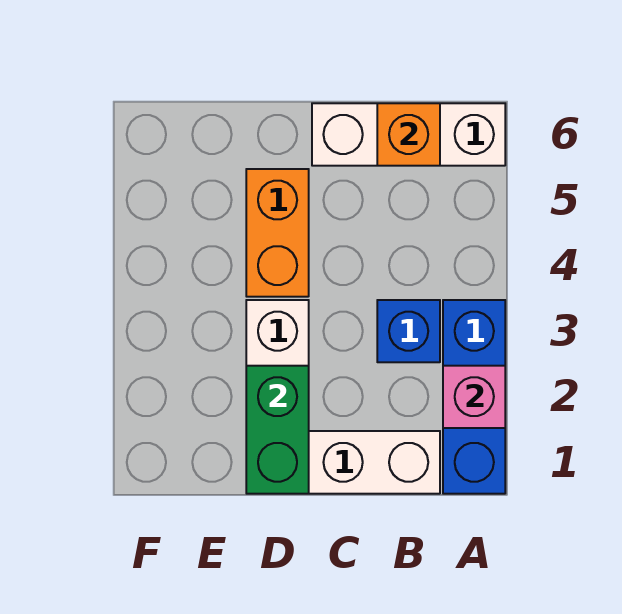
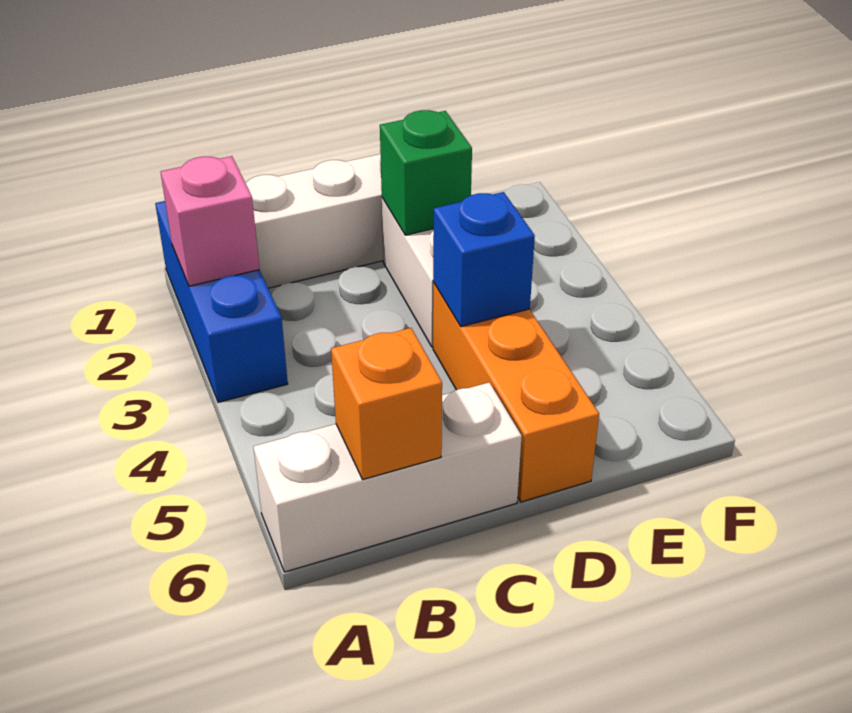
blue 1x1 brick [377,300,440,362] -> blue 1x1 brick moved to [433,192,535,327]
green 1x2 brick [246,366,309,494] -> green 1x1 brick [380,110,472,235]
orange 1x2 brick [246,169,309,297] -> orange 1x3 brick [433,283,599,502]

